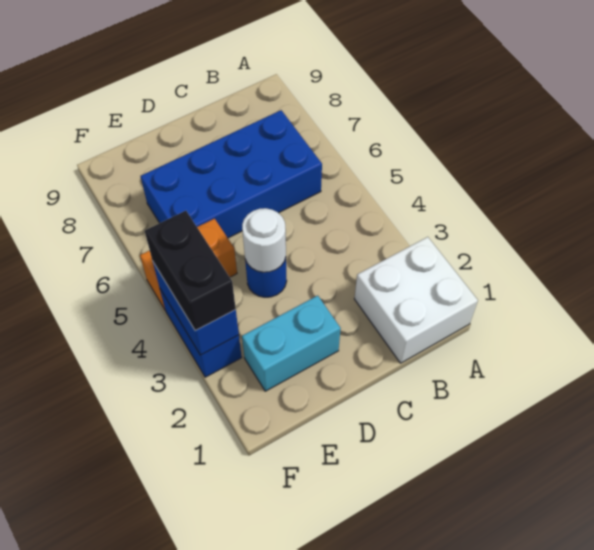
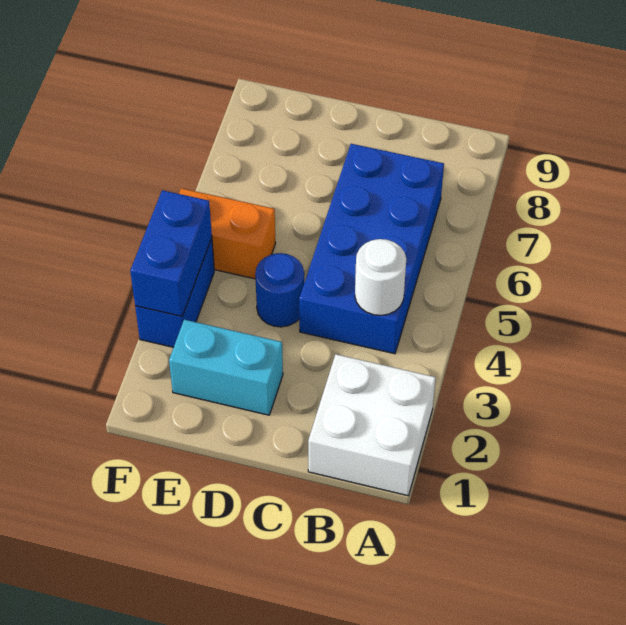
blue 2x4 brick [141,110,322,238] -> blue 2x4 brick turned to [299,144,444,354]
white 1x1 round brick [242,208,286,272] -> white 1x1 round brick moved to [355,239,406,315]
black 1x2 brick [145,211,236,331] -> none

